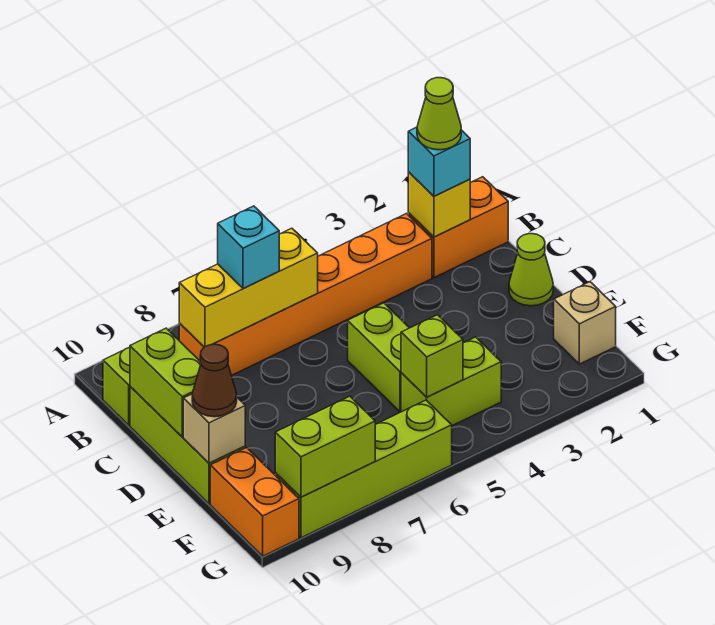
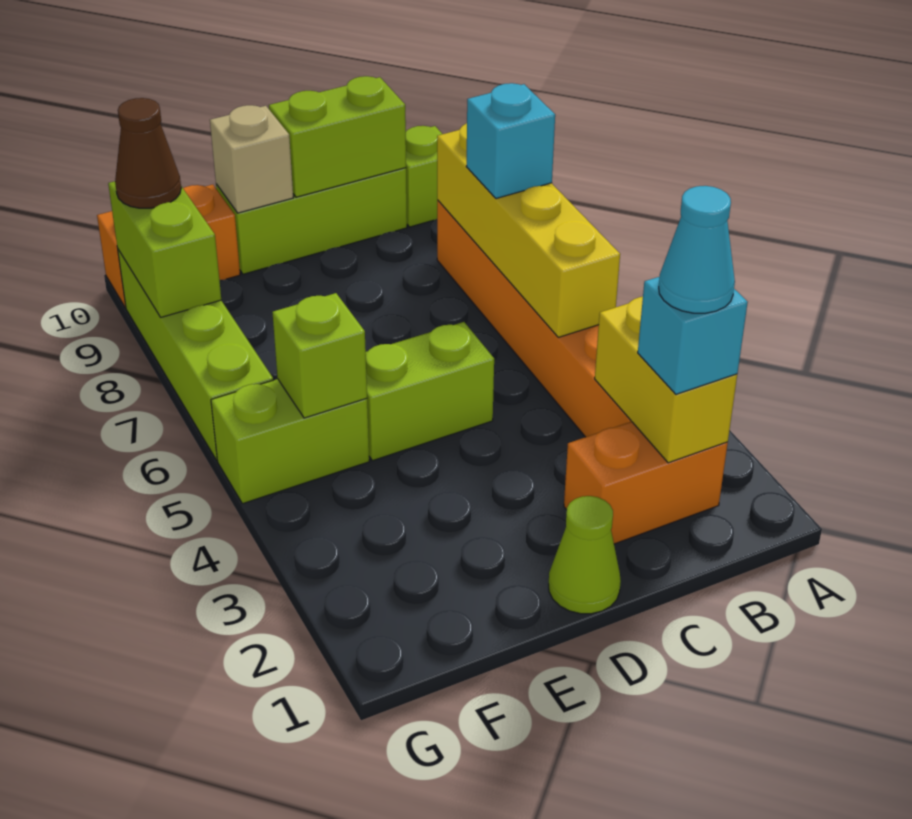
orange 1x2 brick [408,177,508,278] -> orange 1x2 brick turned to [564,422,728,544]
yellow 1x1 brick [408,172,470,237] -> yellow 1x2 brick [595,297,737,463]
lime 1x1 cone [417,78,461,150] -> cyan 1x1 cone [659,186,735,313]
yellow 1x3 brick [179,228,318,347] -> yellow 1x4 brick [437,123,620,337]
brown 1x1 cone [192,344,237,417] -> brown 1x1 cone moved to [115,98,181,208]
tan 1x1 brick [554,282,616,364] -> none
lime 1x2 brick [401,337,501,426] -> lime 1x2 brick turned to [211,379,369,504]

